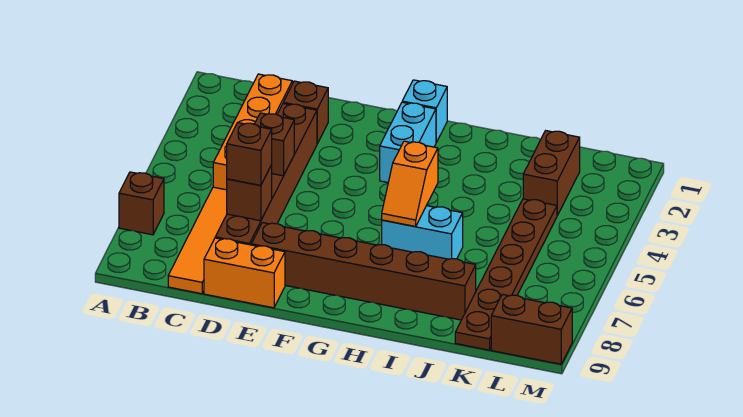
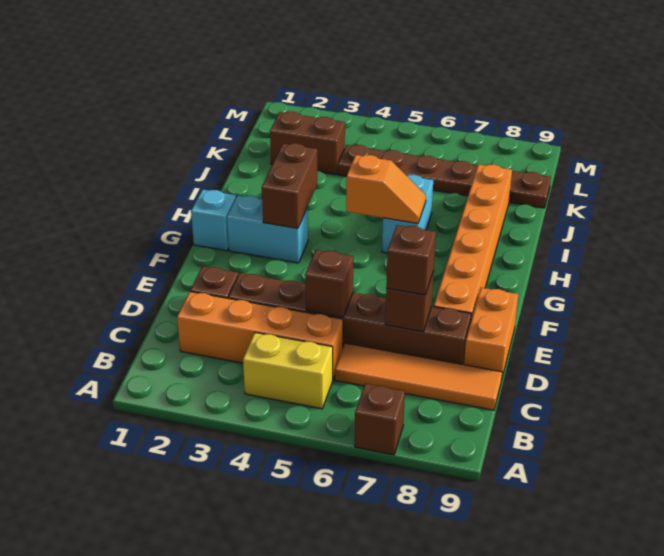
none -> yellow 1x2 brick [243,333,333,409]
brown 1x6 brick [251,223,476,320] -> orange 1x6 brick [434,164,512,320]
brown 1x2 brick [491,294,572,364] -> brown 1x2 brick moved to [262,143,317,228]

